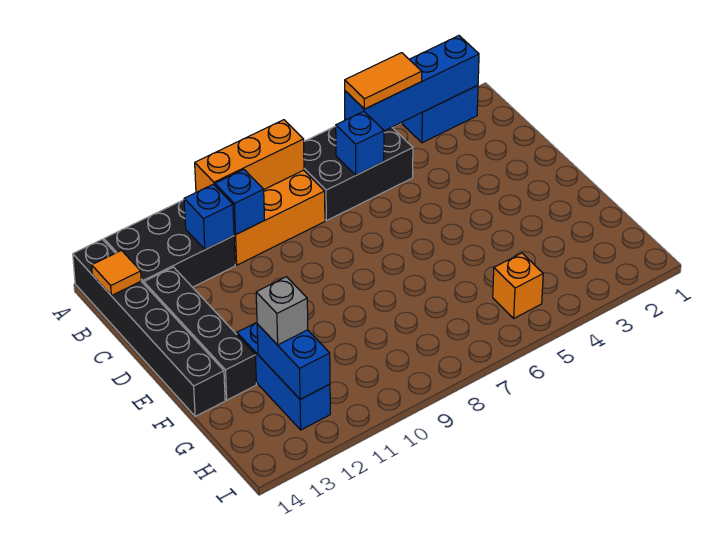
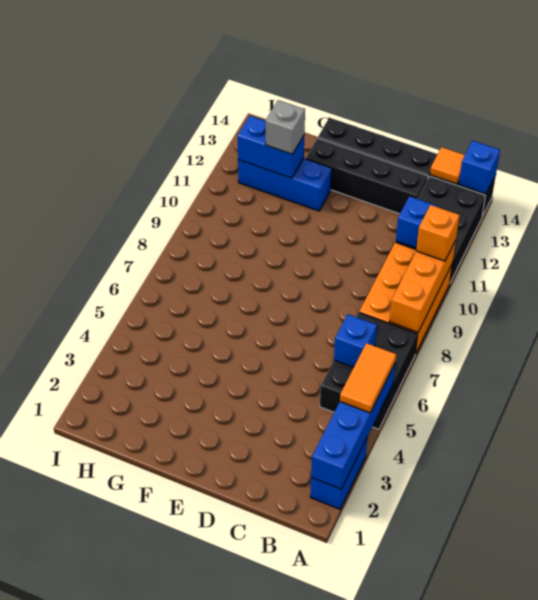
blue 1x1 brick [215,170,264,235] -> blue 1x1 brick moved to [459,141,500,194]
orange 1x1 brick [493,253,543,318] -> orange 1x1 brick moved to [416,205,460,261]

